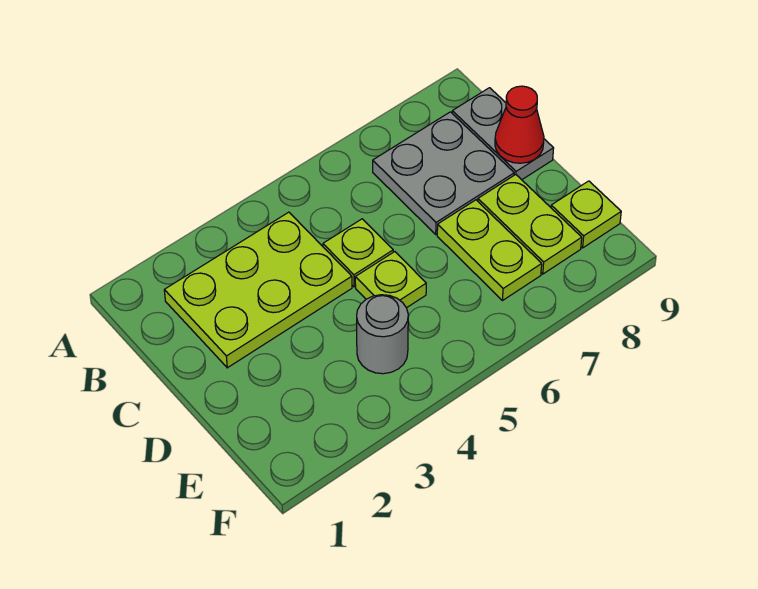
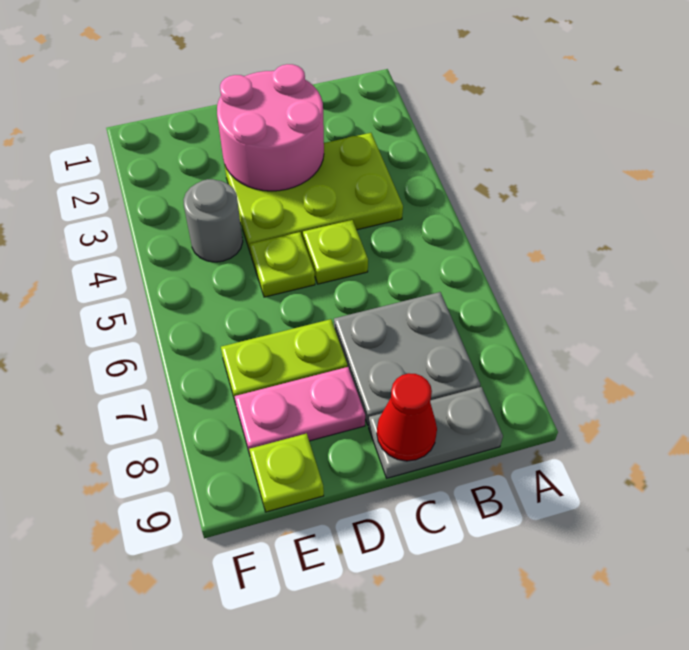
lime 2x3 plate [164,212,352,368] -> lime 2x3 plate turned to [225,133,403,254]
none -> pink 2x2 round brick [217,64,324,191]
lime 1x2 plate [478,175,582,274] -> pink 1x2 plate [234,367,365,454]

